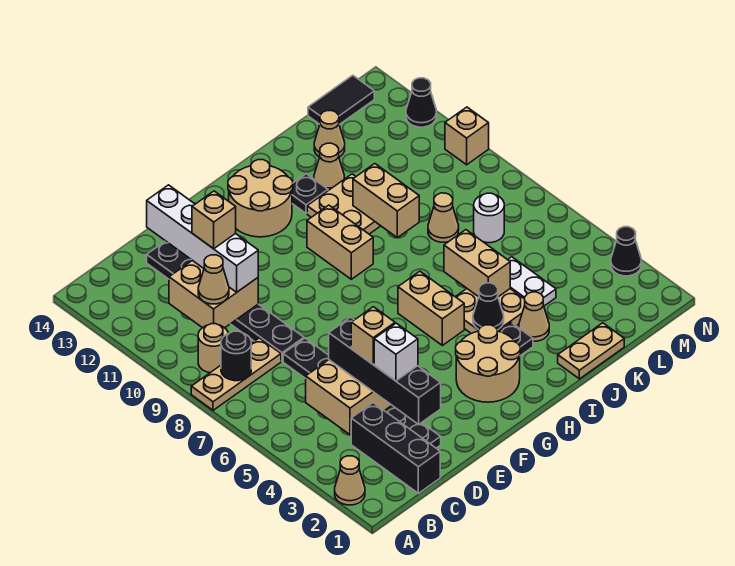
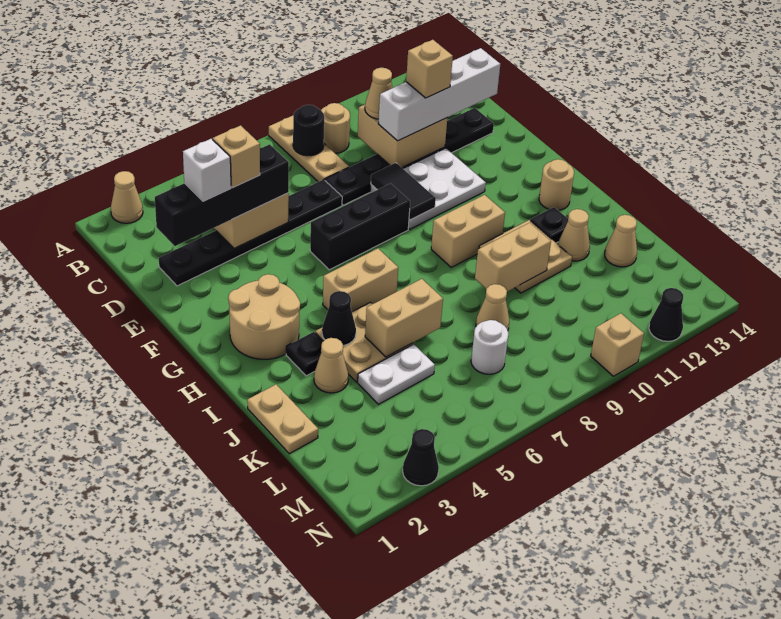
black 1x3 brick [351,403,440,493] -> black 1x3 brick moved to [310,184,410,270]
none -> white 2x3 plate [370,148,486,229]
tan 2x2 round brick [228,160,293,237] -> tan 1x1 round brick [539,159,574,210]
black 1x2 tile [308,75,374,125] -> black 1x2 tile moved to [371,163,436,220]

